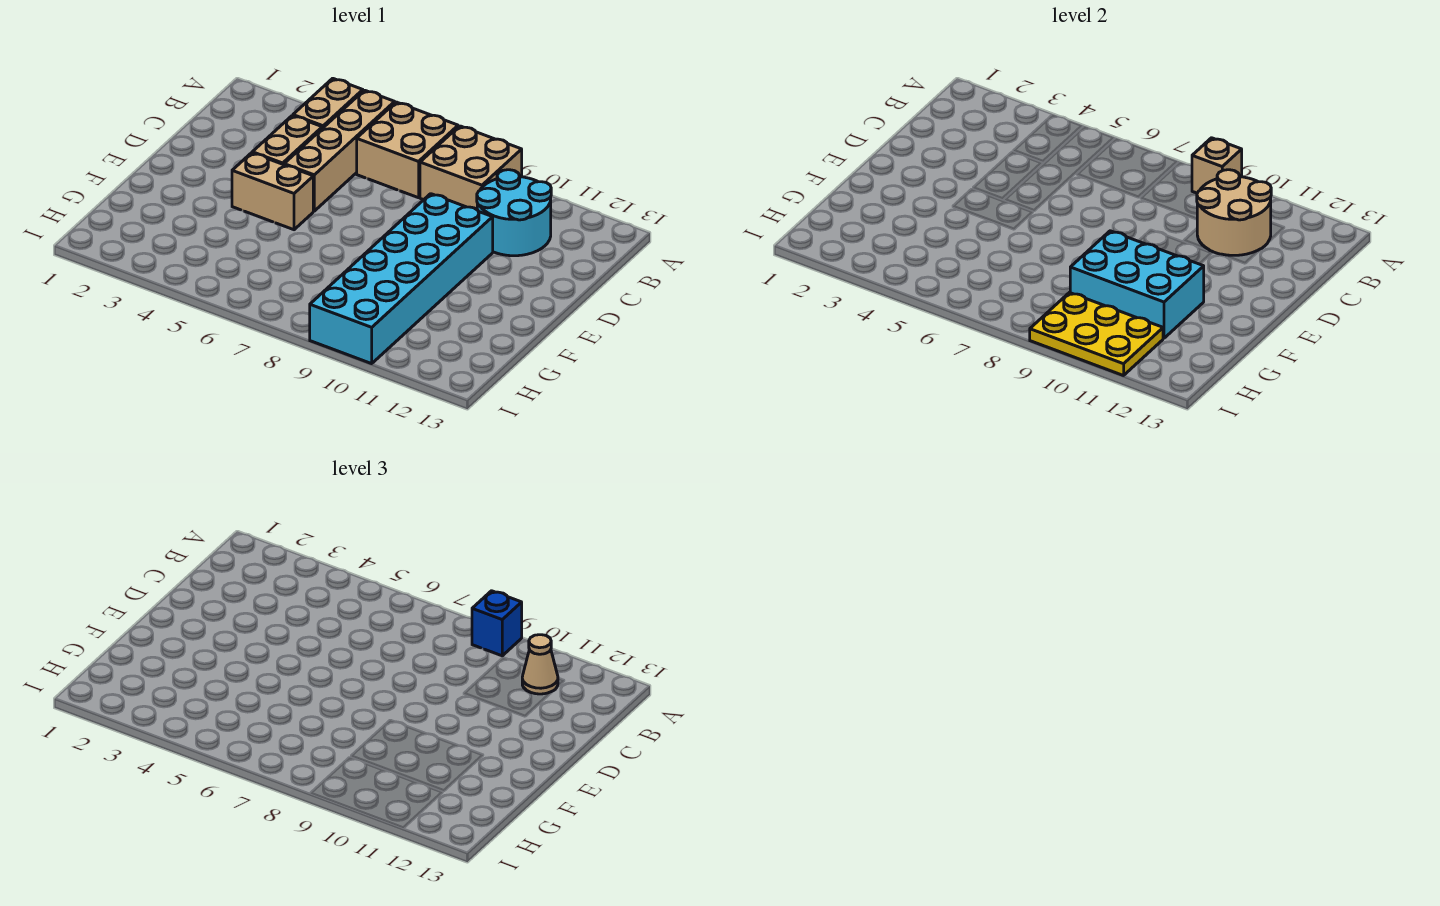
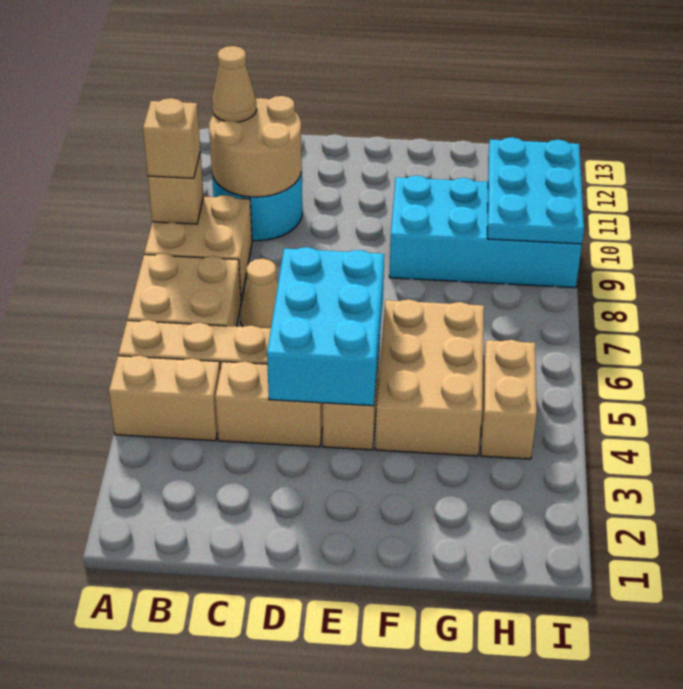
blue 1x1 brick [472,591,522,656] -> tan 1x1 brick [143,98,200,178]
none -> tan 1x1 cone [240,259,278,328]
cyan 2x6 brick [310,194,493,364] -> cyan 2x4 brick [389,176,582,288]
none -> tan 2x3 brick [375,299,484,456]
cyan 2x3 brick [1070,231,1204,338] -> cyan 2x3 brick moved to [267,247,384,406]
none -> tan 1x2 brick [481,340,537,459]
yellow 2x3 plate [1030,293,1163,376] -> cyan 2x3 plate [487,137,584,244]

